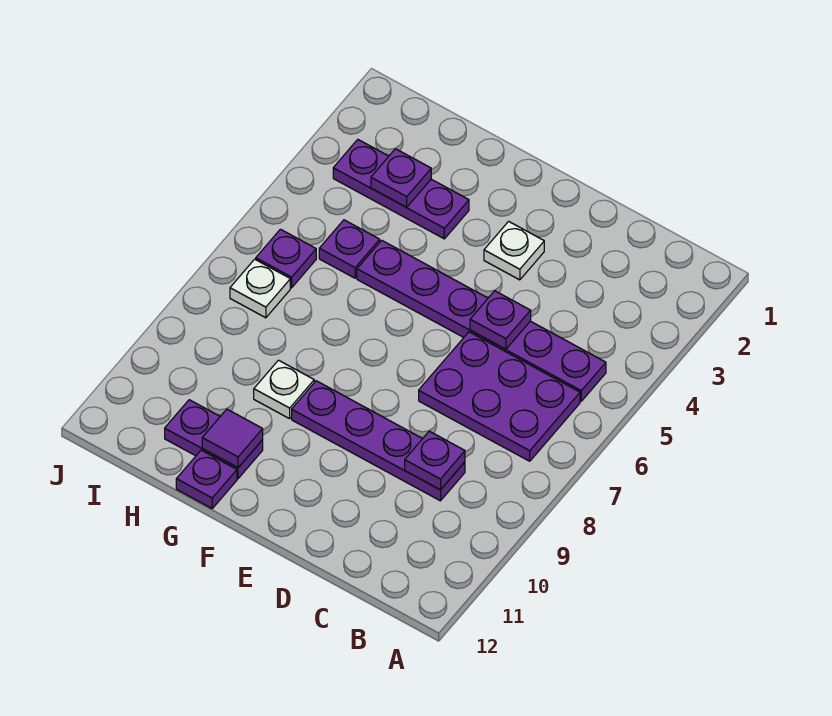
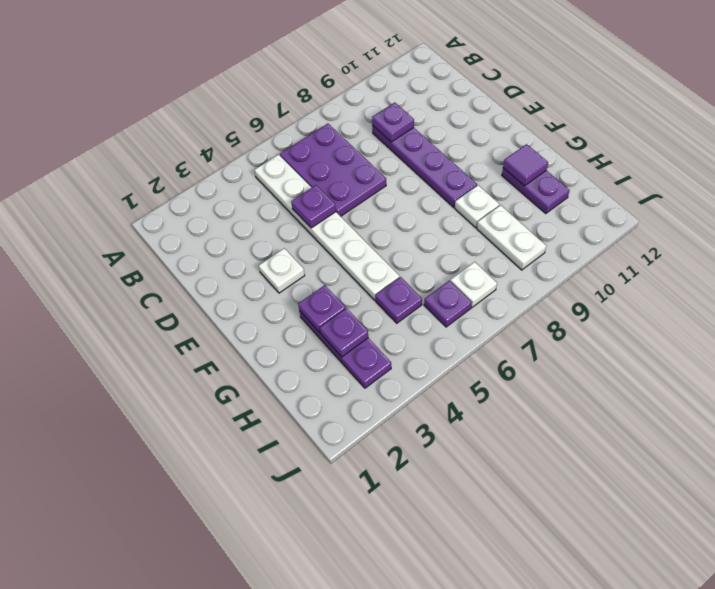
purple 1x6 plate [357,240,606,401] -> white 1x6 plate [255,155,400,300]
purple 1x1 plate [176,450,237,508] -> purple 1x1 plate moved to [298,285,346,333]
none -> white 1x2 plate [477,205,546,270]

